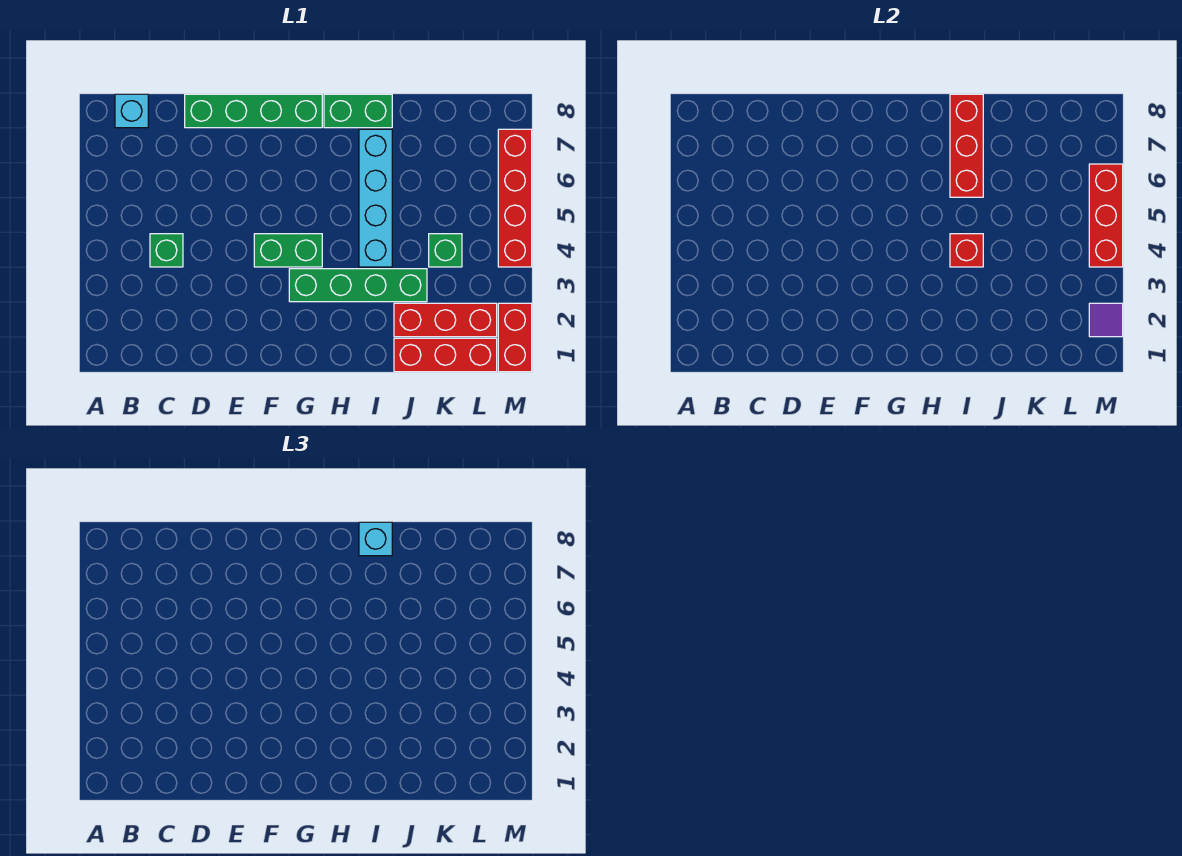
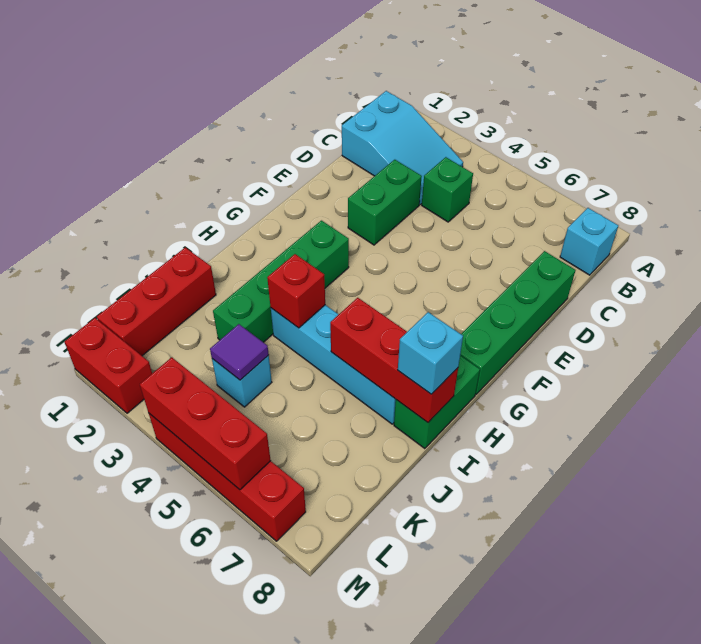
none -> cyan 2x3 slope [342,91,463,204]
green 1x2 brick [254,234,322,267] -> green 1x2 brick moved to [348,160,422,245]
red 1x3 brick [394,303,497,337] -> none
green 1x1 brick [429,234,462,267] -> cyan 1x1 brick [212,355,272,407]
purple 1x1 tile [1089,303,1123,337] -> purple 1x1 tile moved to [210,324,269,380]

